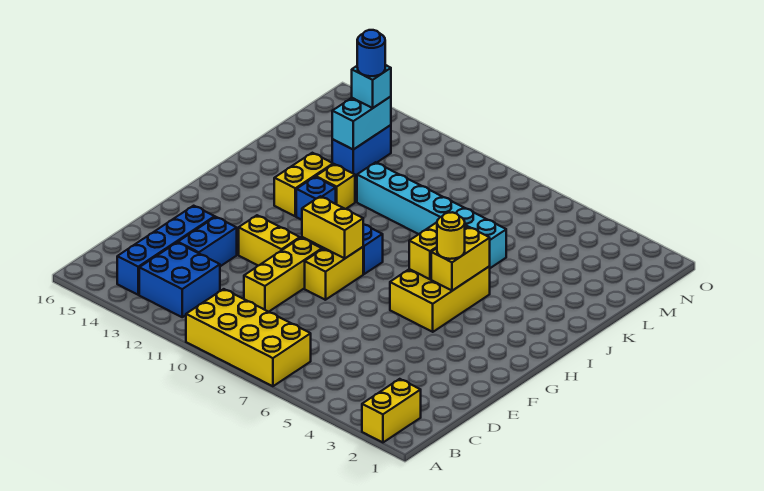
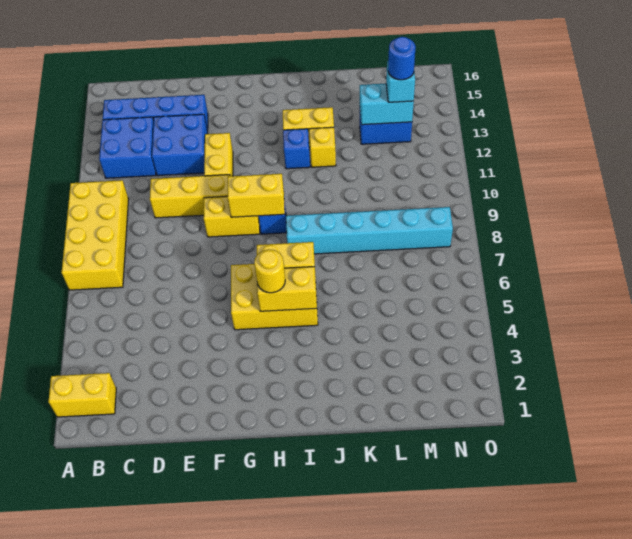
blue 1x2 brick [178,217,237,266] -> blue 2x2 brick [152,114,208,176]
yellow 1x2 brick [302,196,364,258] -> yellow 1x2 brick turned to [228,174,285,217]
cyan 1x6 brick [357,162,506,268] -> cyan 1x6 brick turned to [286,207,453,254]

